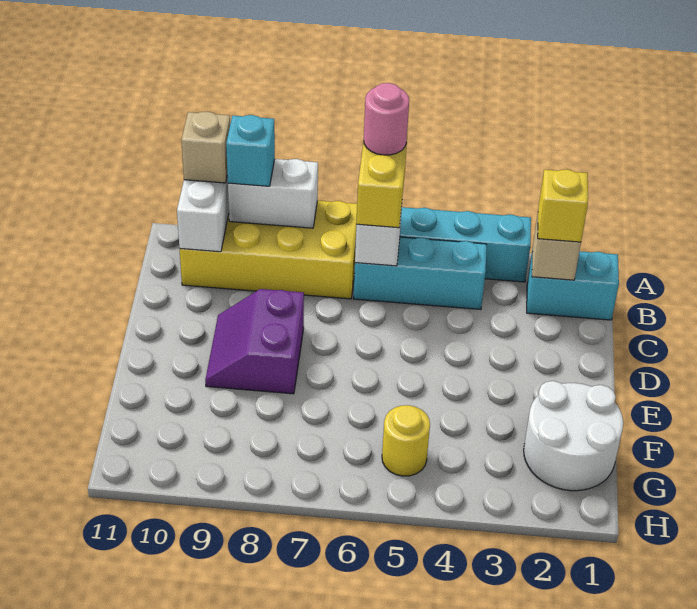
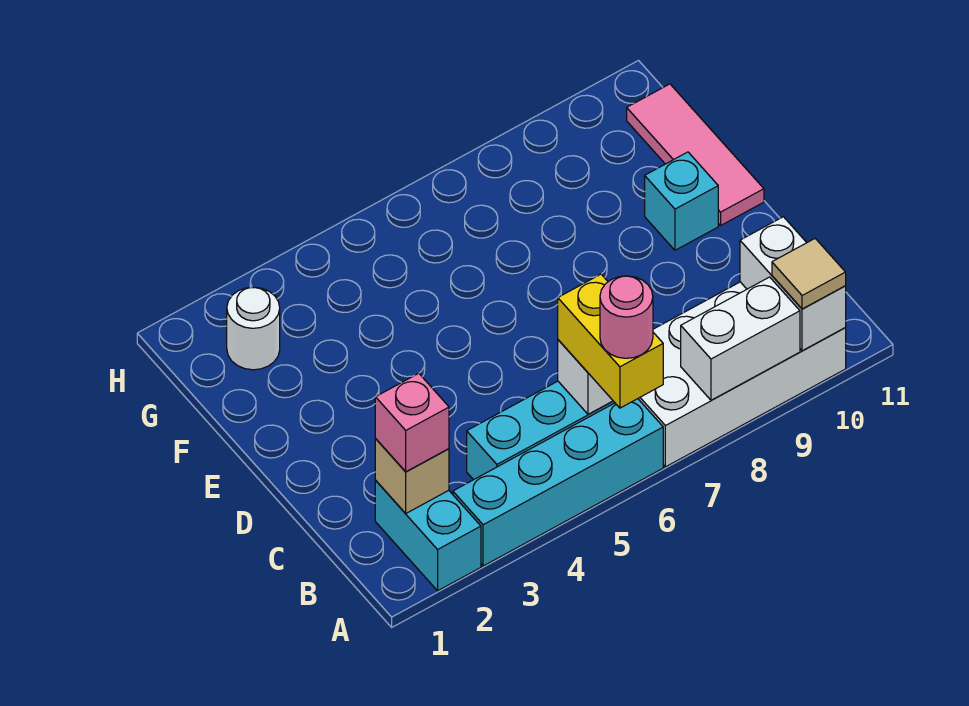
yellow 2x4 brick [180,201,357,299] -> white 2x4 brick [638,282,846,467]
cyan 1x1 brick [226,115,275,186] -> cyan 1x1 brick moved to [645,152,718,250]
tan 1x1 brick [181,111,230,183] -> tan 1x1 tile [772,239,846,309]
cyan 1x2 brick [527,248,619,320] -> cyan 1x2 brick turned to [375,481,481,591]
yellow 1x1 brick [538,169,588,242] -> pink 1x1 brick [375,373,449,472]
purple 2x2 slope [205,289,304,394] -> none
none -> pink 1x3 tile [627,84,764,225]
white 2x2 round brick [524,381,623,491] -> white 1x1 round brick [227,287,280,370]
yellow 1x1 round brick [382,405,430,476] -> none

